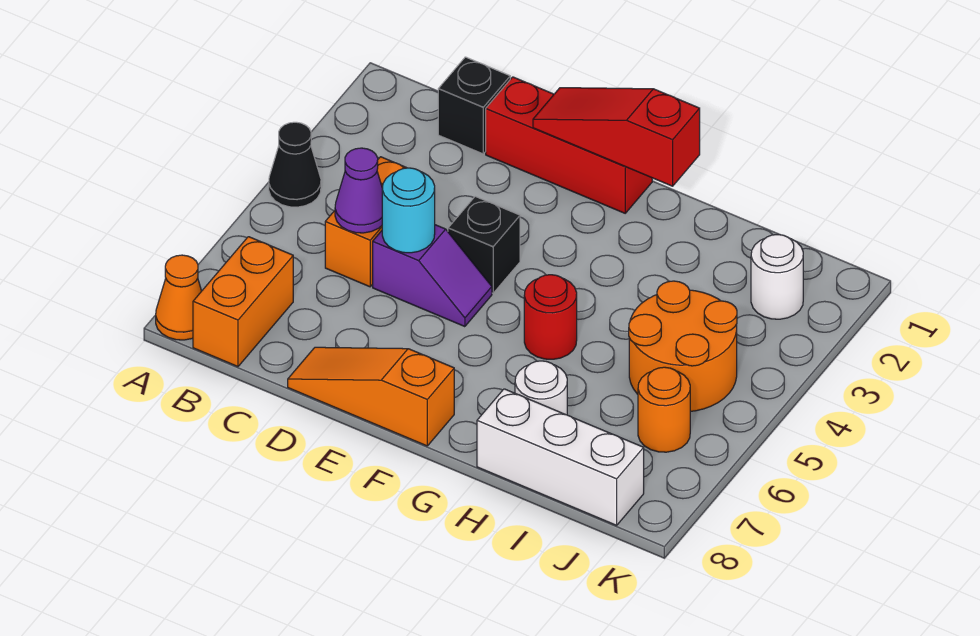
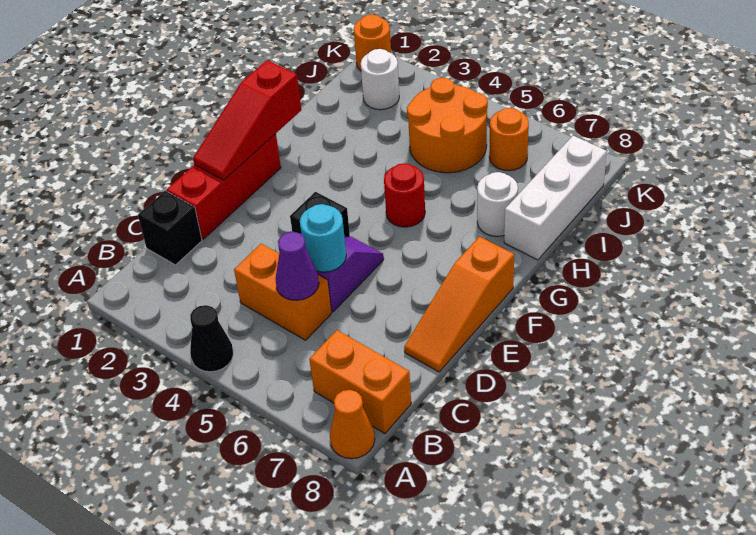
none -> orange 1x1 round brick [354,14,391,70]

